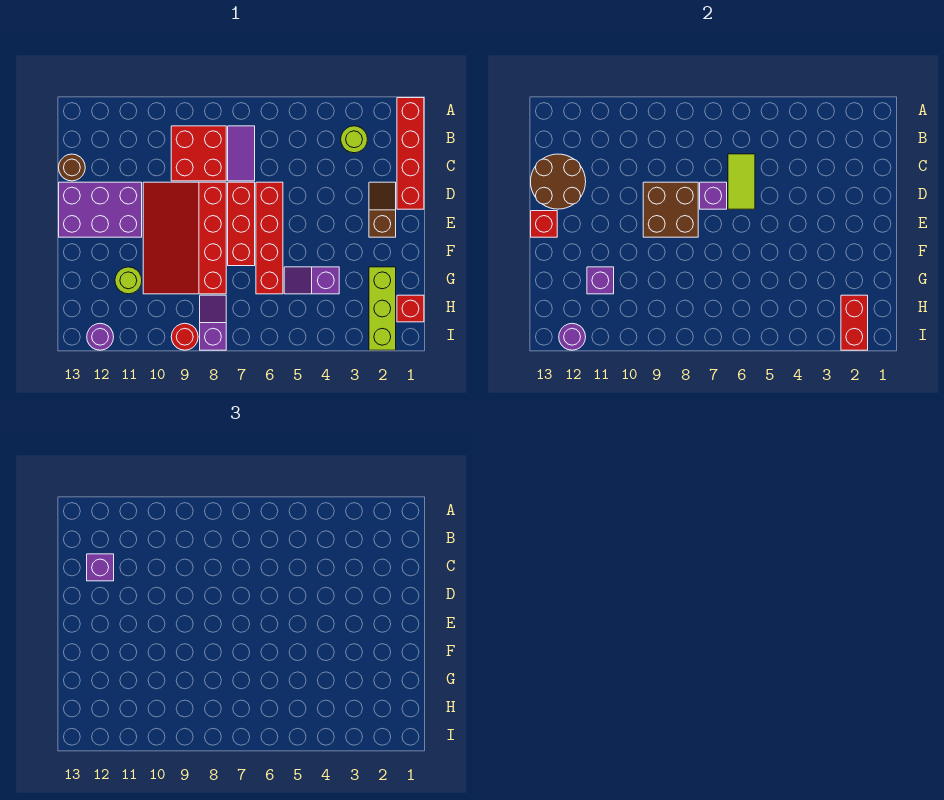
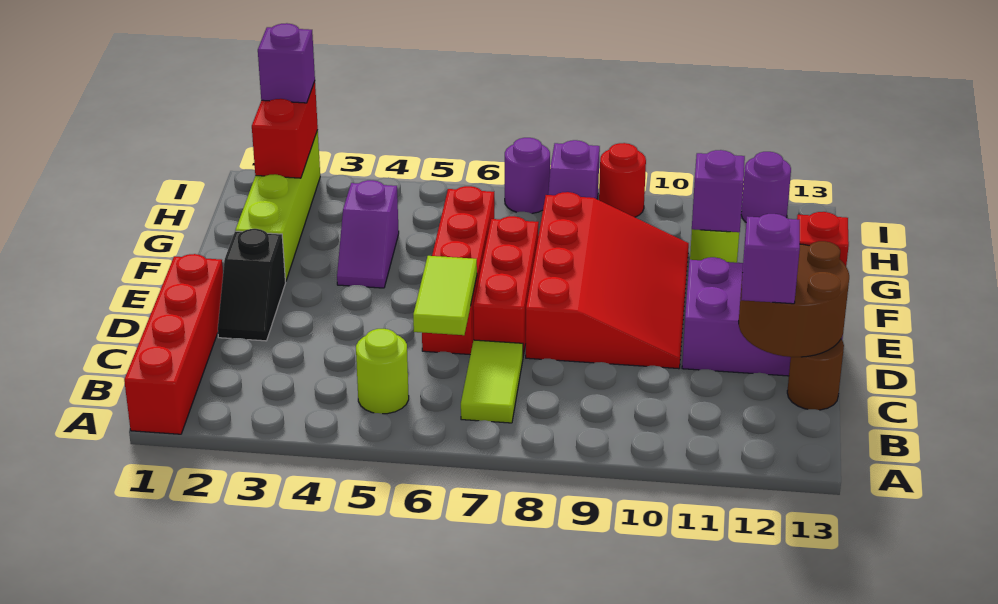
lime 1x1 round brick [341,126,368,153] -> lime 1x1 round brick moved to [356,328,409,414]
purple 1x2 tile [228,126,255,181] -> lime 1x2 tile [461,340,523,423]
red 2x2 brick [171,126,226,181] -> none
brown 1x2 slope [369,182,396,237] -> black 1x2 slope [218,229,286,341]
purple 1x1 brick [700,182,727,209] -> purple 1x1 brick moved to [258,23,315,103]
brown 2x2 brick [643,182,698,237] -> none
lime 1x3 brick [369,267,396,350] -> lime 1x4 brick [235,131,320,282]
purple 1x2 slope [284,267,339,294] -> purple 1x2 slope turned to [337,180,399,288]
red 1x1 brick [397,295,424,322] -> none
purple 1x1 round brick [559,323,586,350] -> purple 1x1 round brick moved to [505,138,550,214]

